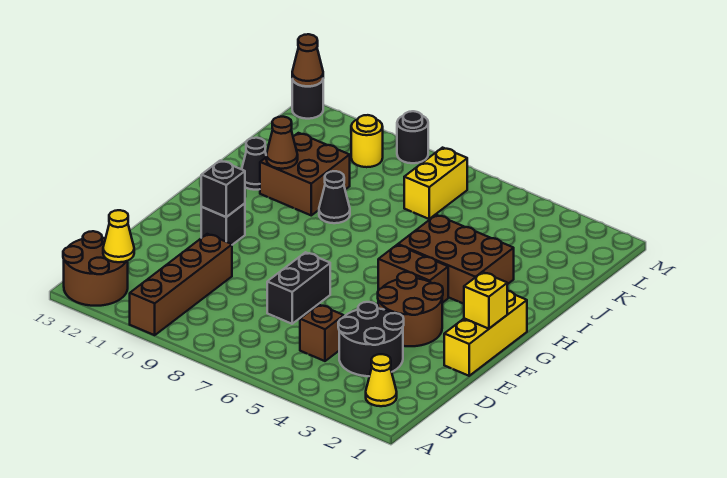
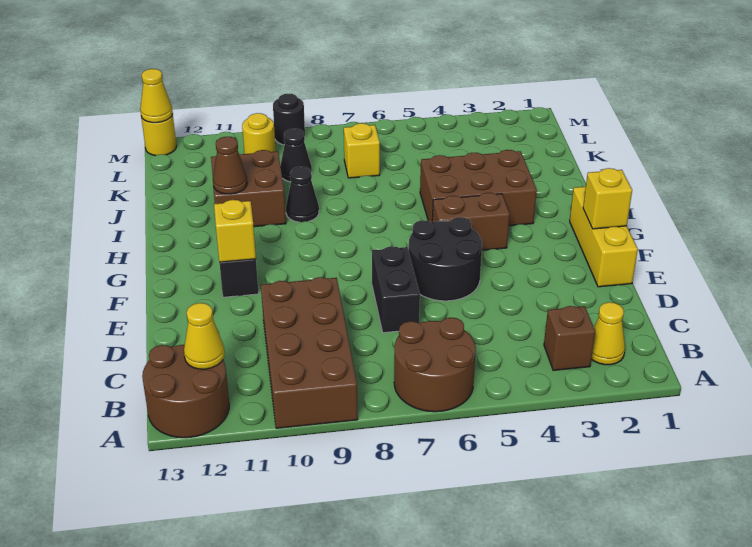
brown 1x4 brick [130,234,232,335] -> brown 2x4 brick [261,277,358,428]
black 2x2 round brick [338,302,404,376] -> black 2x2 round brick moved to [408,217,482,301]
brown 1x1 brick [300,305,344,361] -> brown 1x1 brick moved to [544,306,595,371]
brown 2x2 round brick [378,272,443,346] -> brown 2x2 round brick moved to [394,318,476,412]
black 1x1 brick [201,161,245,217] -> yellow 1x1 brick [214,200,256,262]
black 1x1 cone [242,138,266,190] -> black 1x1 cone moved to [280,129,312,182]
yellow 1x2 brick [404,148,467,219] -> yellow 1x1 brick [344,123,380,178]
black 1x1 round brick [292,79,323,119] -> yellow 1x1 round brick [141,114,177,156]
brown 1x1 cone [292,34,323,86] -> yellow 1x1 cone [140,69,173,123]

